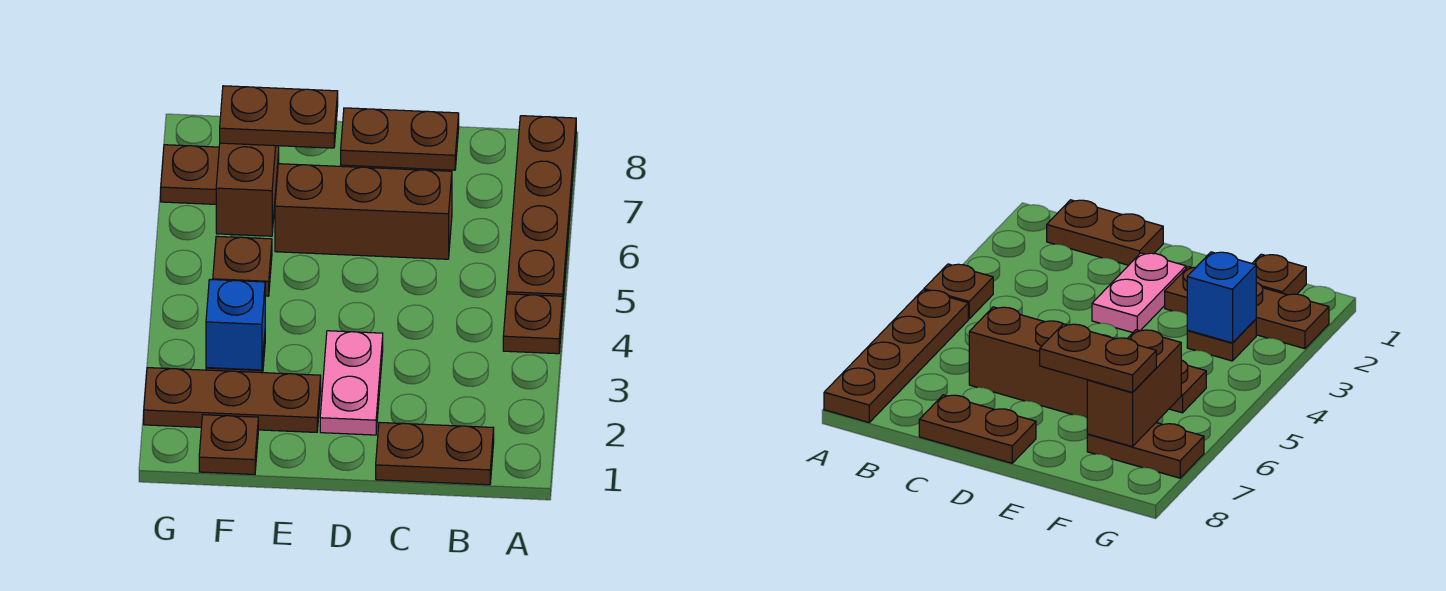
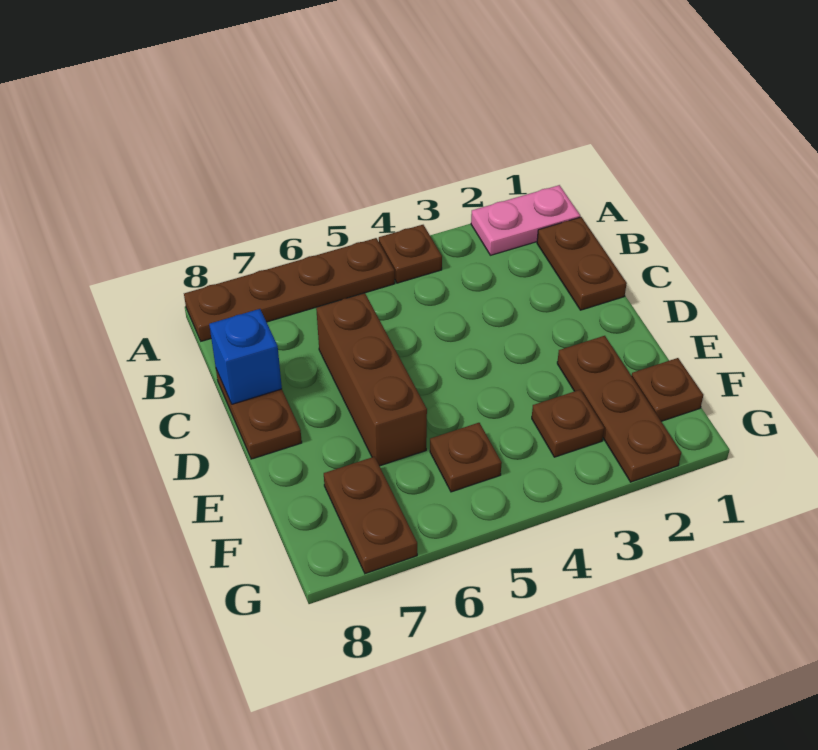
pink 1x2 plate [320,331,383,435] -> pink 1x2 plate moved to [471,185,580,255]
brown 1x2 plate [220,86,338,148] -> none
blue 1x1 brick [206,280,265,370] -> blue 1x1 brick moved to [209,309,282,404]
brown 1x2 brick [216,143,279,236] -> none

